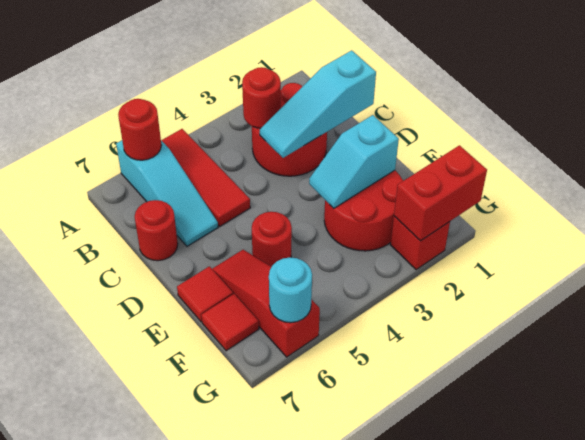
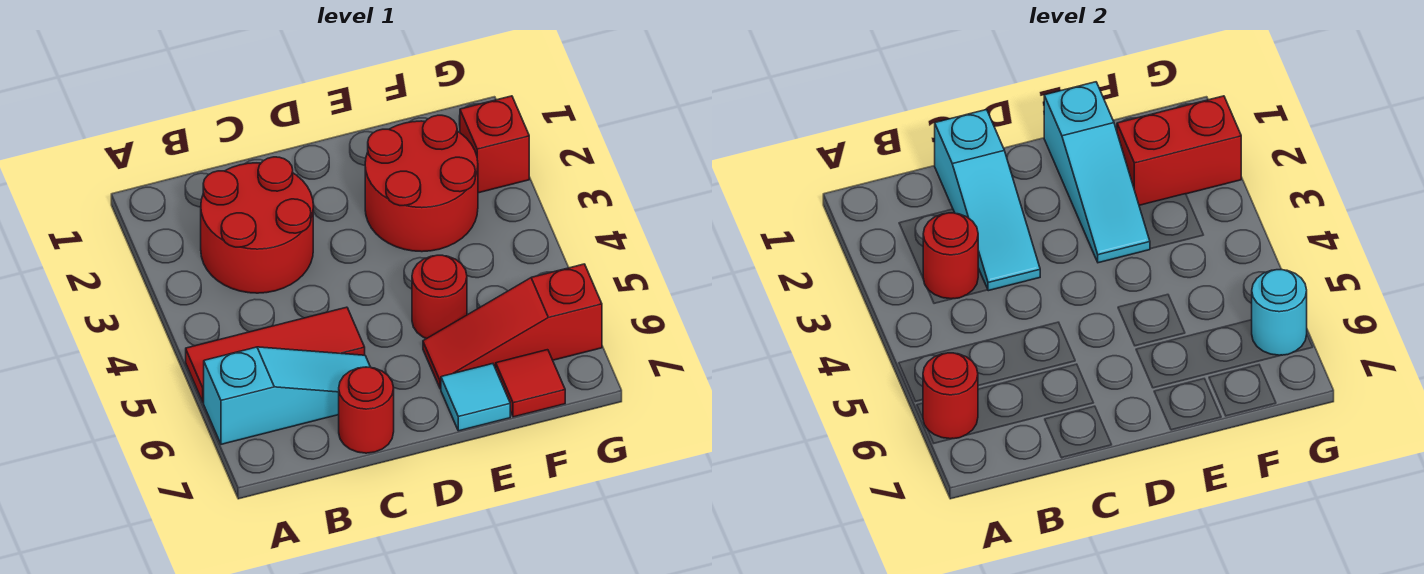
cyan 1x2 slope [309,115,399,208] -> cyan 1x3 slope [1044,82,1150,263]
red 1x1 tile [177,266,233,322] -> cyan 1x1 tile [441,364,510,431]
red 1x2 brick [394,145,487,241] -> red 1x2 brick turned to [1117,96,1241,205]

